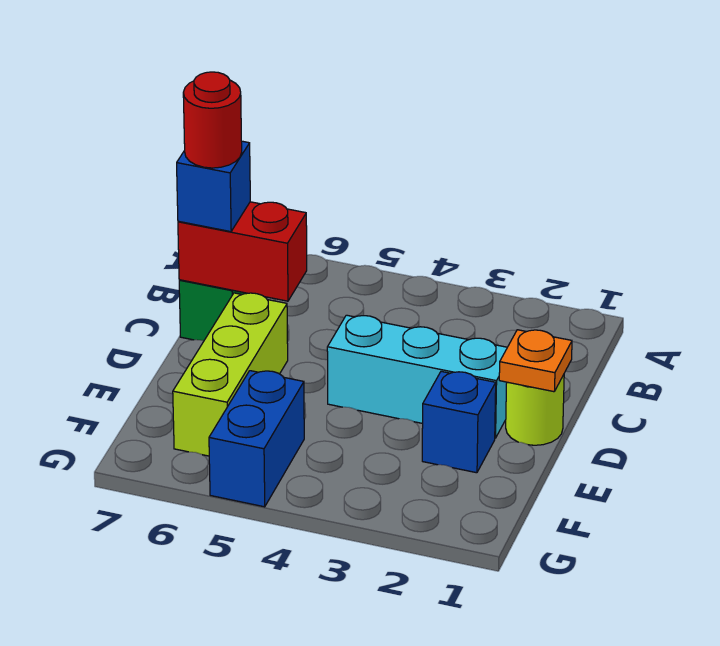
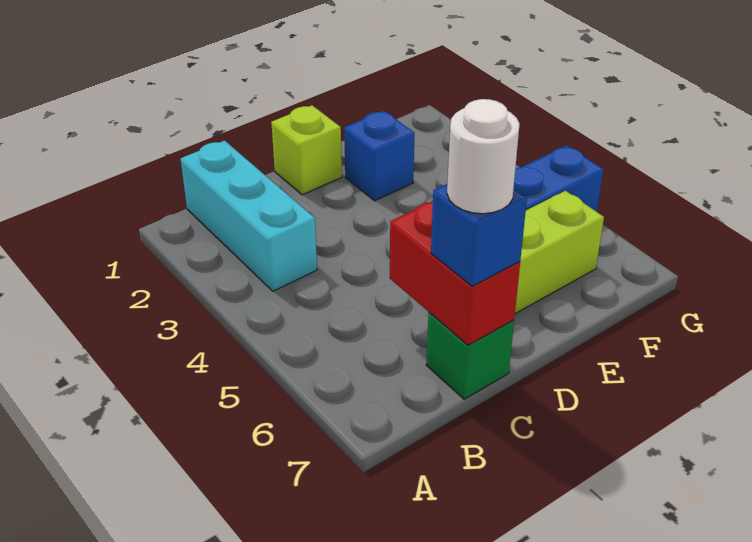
red 1x1 round brick [183,72,242,168] -> white 1x1 round brick [447,99,520,214]
lime 1x1 round brick [506,375,564,445] -> lime 1x1 brick [271,105,342,195]
orange 1x1 plate [499,330,572,392] -> none
cyan 1x3 brick [327,315,507,438] -> cyan 1x3 brick moved to [181,141,317,291]

